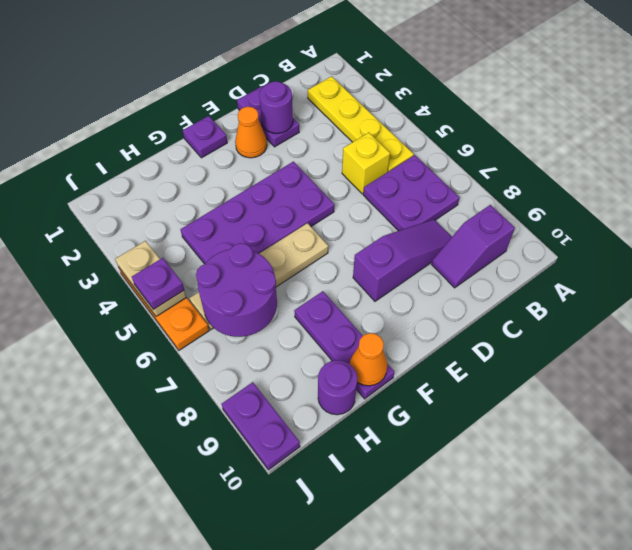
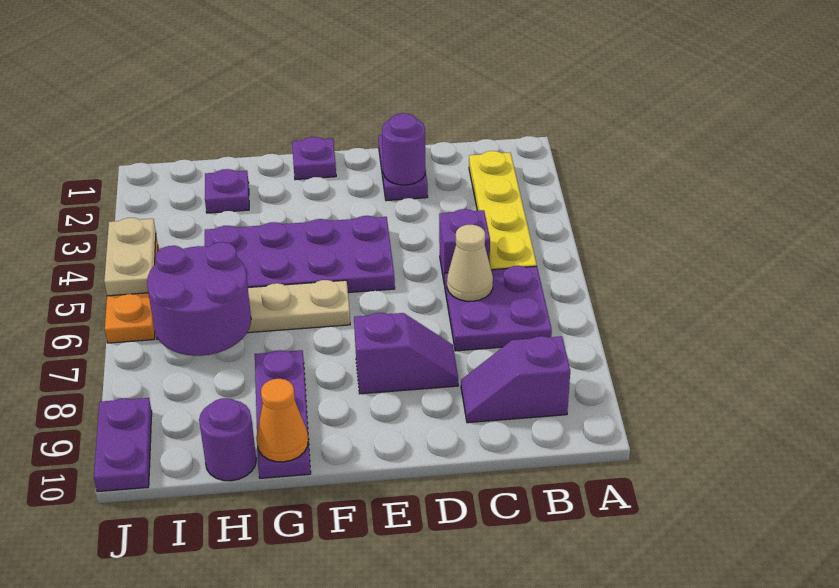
yellow 1x1 brick [342,133,390,194] -> purple 1x1 brick [439,209,490,285]
none -> tan 1x1 cone [447,225,493,301]
purple 1x3 slope [353,219,452,301] -> purple 1x2 slope [354,313,458,394]
orange 1x1 cone [235,107,267,158] -> none
purple 1x1 plate [132,258,184,310] -> purple 1x1 plate moved to [205,169,249,213]

